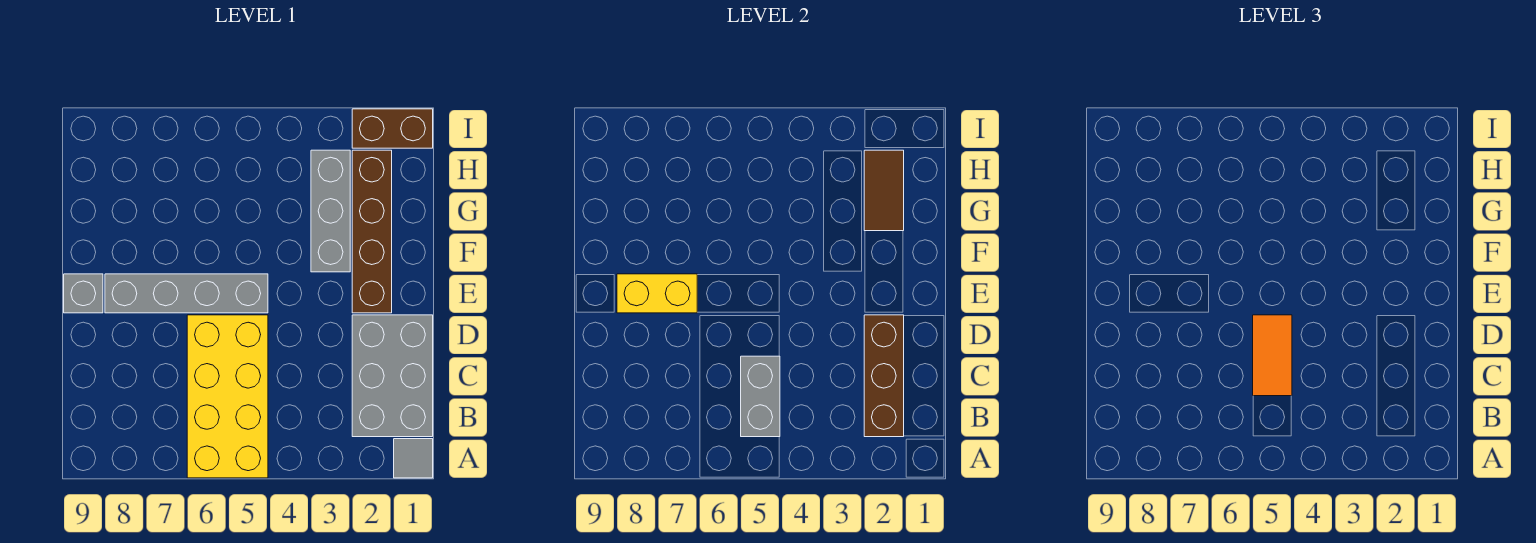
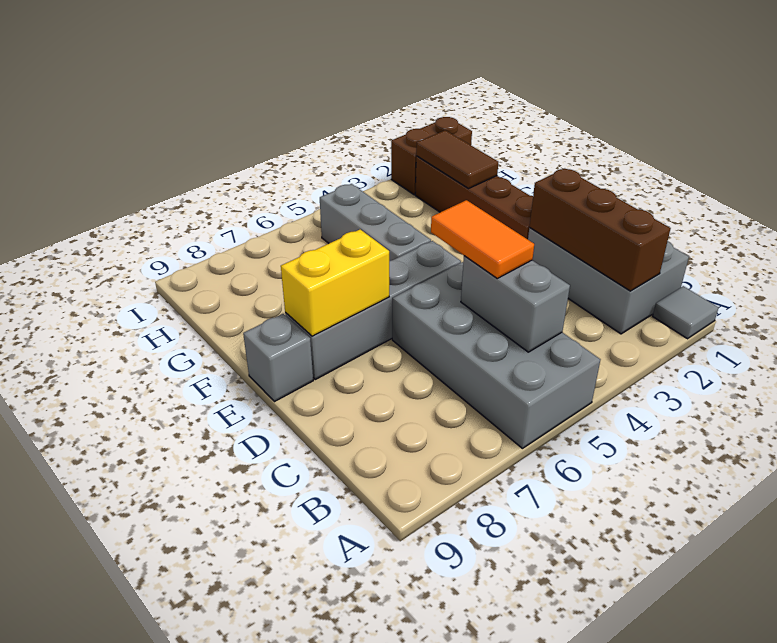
yellow 2x4 brick [187,315,268,478] -> grey 2x4 brick [392,262,600,448]
grey 1x3 brick [311,150,350,272] -> grey 1x3 brick moved to [320,184,431,261]

